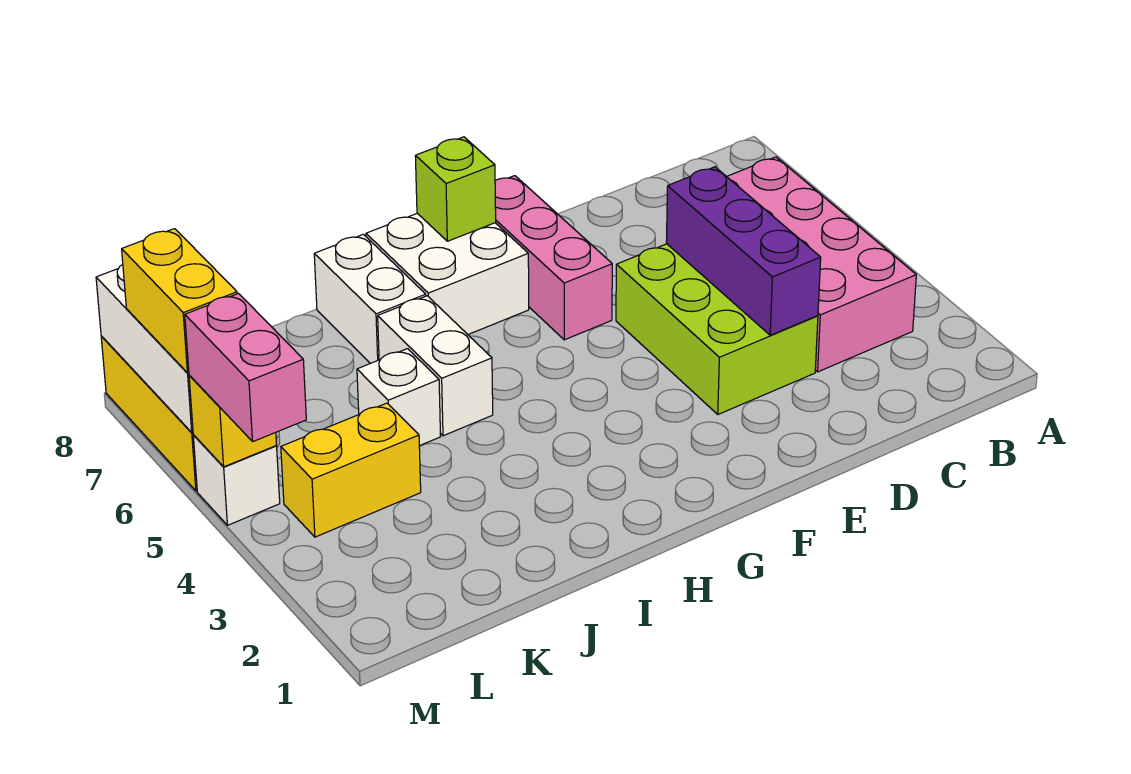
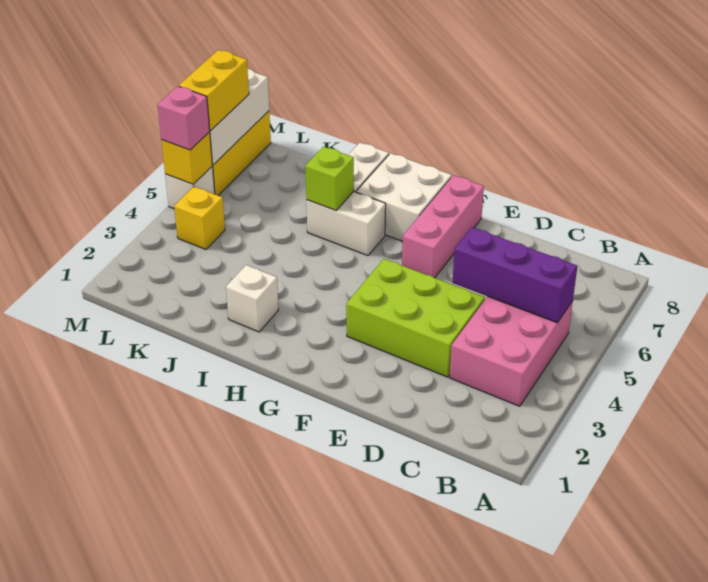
pink 2x4 brick [727,157,916,372] -> pink 2x3 brick [450,296,573,406]
lime 2x3 brick [616,244,818,414] -> lime 2x3 brick turned to [346,259,485,377]
purple 1x3 brick [666,167,821,335] -> purple 1x3 brick turned to [453,227,577,323]
lime 1x1 brick [415,137,496,241] -> lime 1x1 brick moved to [305,147,354,210]
white 1x2 brick [378,296,493,436] -> white 1x2 brick turned to [306,192,386,256]
white 1x1 brick [357,349,441,446] -> white 1x1 brick moved to [226,265,279,332]
yellow 1x2 brick [281,403,421,537] -> yellow 1x1 brick [174,187,225,249]
pink 1x2 brick [185,294,306,441] -> pink 1x1 brick [158,86,210,150]

